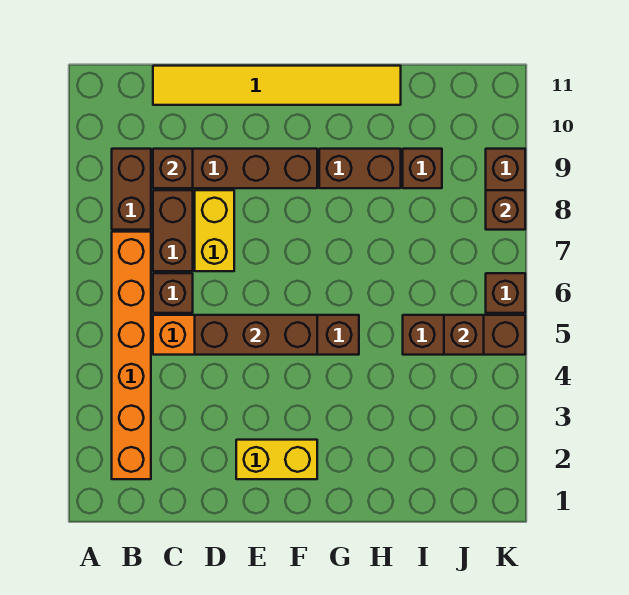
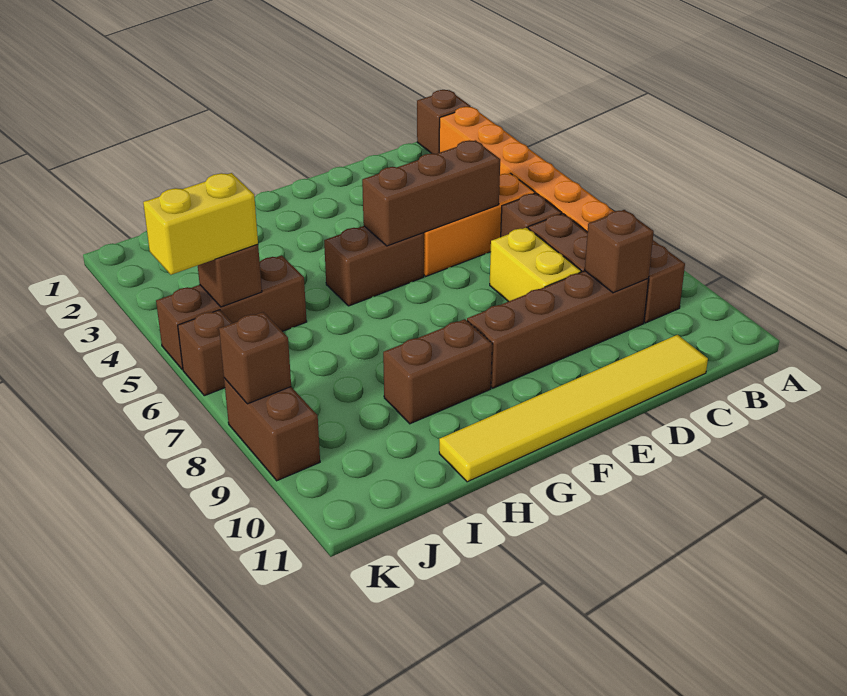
yellow 1x2 brick [236,440,317,479] -> yellow 1x2 brick moved to [143,173,258,275]
brown 1x1 brick [403,149,442,188] -> brown 1x1 brick moved to [417,90,471,154]

